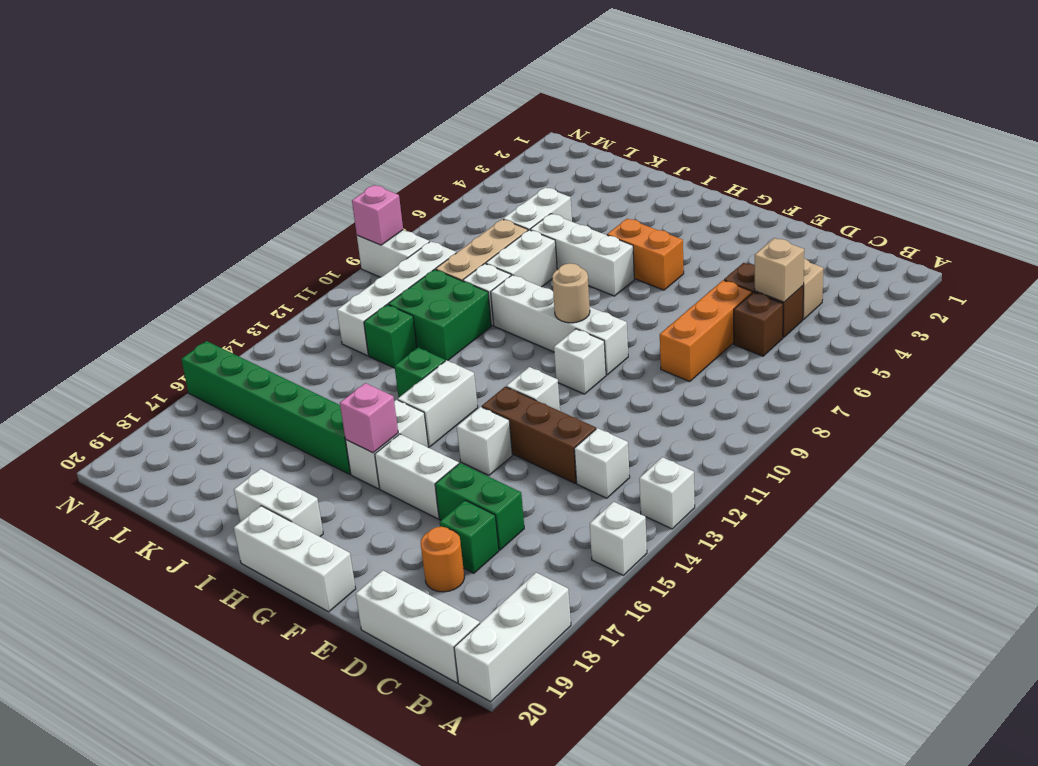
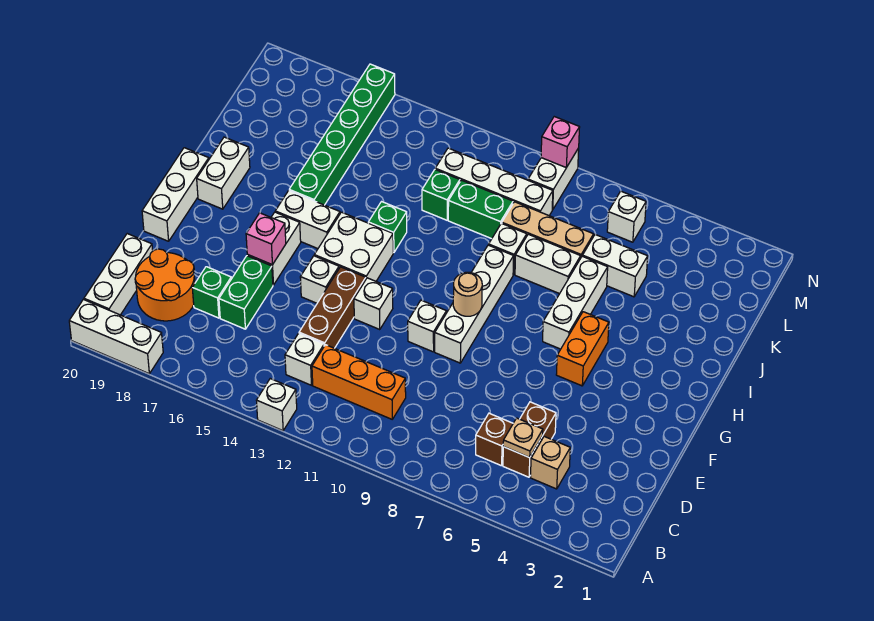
white 1x1 brick [590,502,647,575] -> white 1x1 brick moved to [607,191,646,242]
tan 1x1 brick [755,238,804,302] -> tan 1x1 plate [503,418,543,457]
orange 1x3 brick [660,280,752,381] -> orange 1x3 brick moved to [312,345,406,419]
orange 1x1 round brick [421,527,464,592] -> orange 2x2 round brick [135,249,195,321]
white 1x2 brick [398,360,478,447] -> white 2x2 brick [314,212,393,281]
pink 1x1 brick [340,383,398,453] -> pink 1x1 brick moved to [246,213,286,265]
green 2x2 brick [388,269,491,361] -> green 1x2 brick [448,180,513,239]

